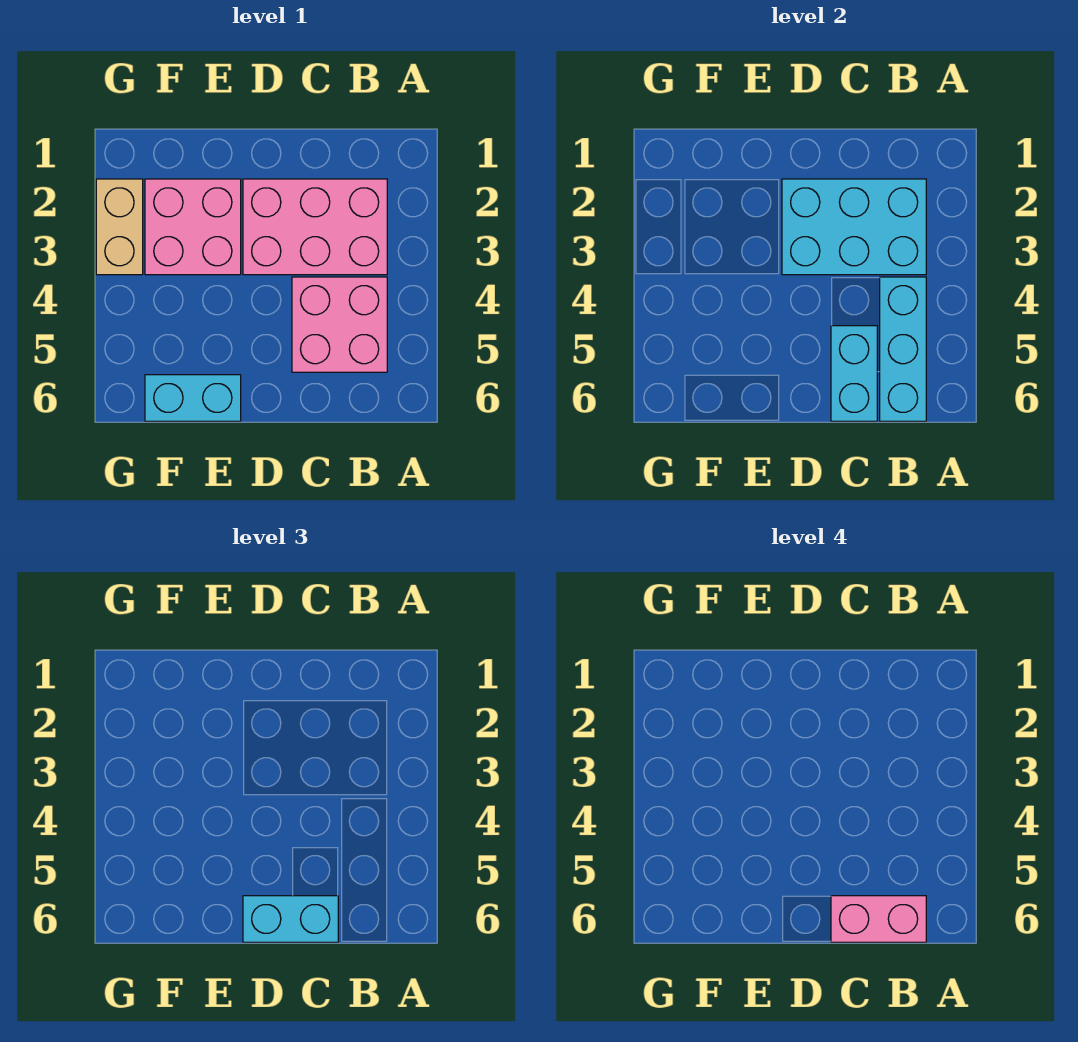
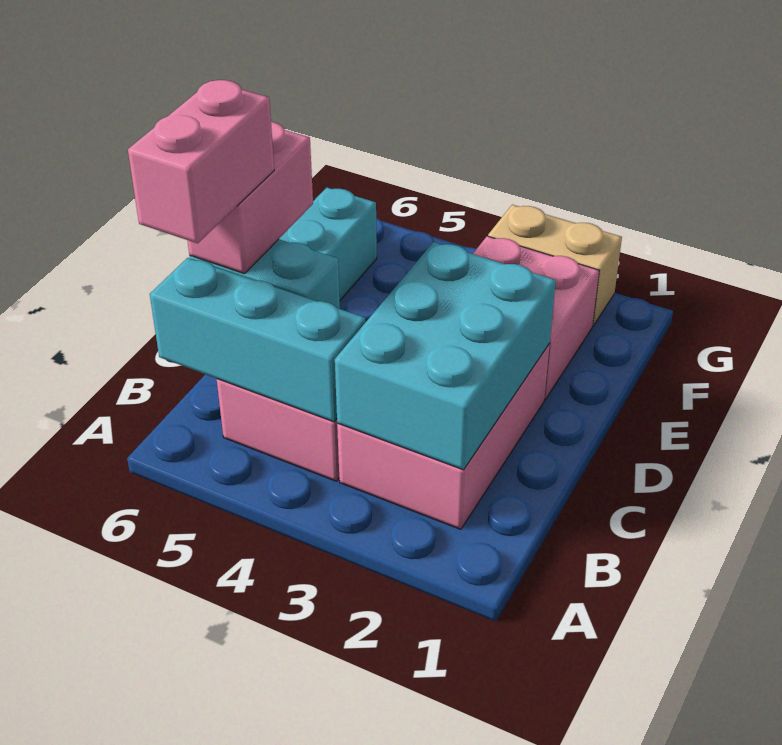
cyan 1x2 brick [243,896,338,942] -> pink 1x2 brick [187,122,313,274]

